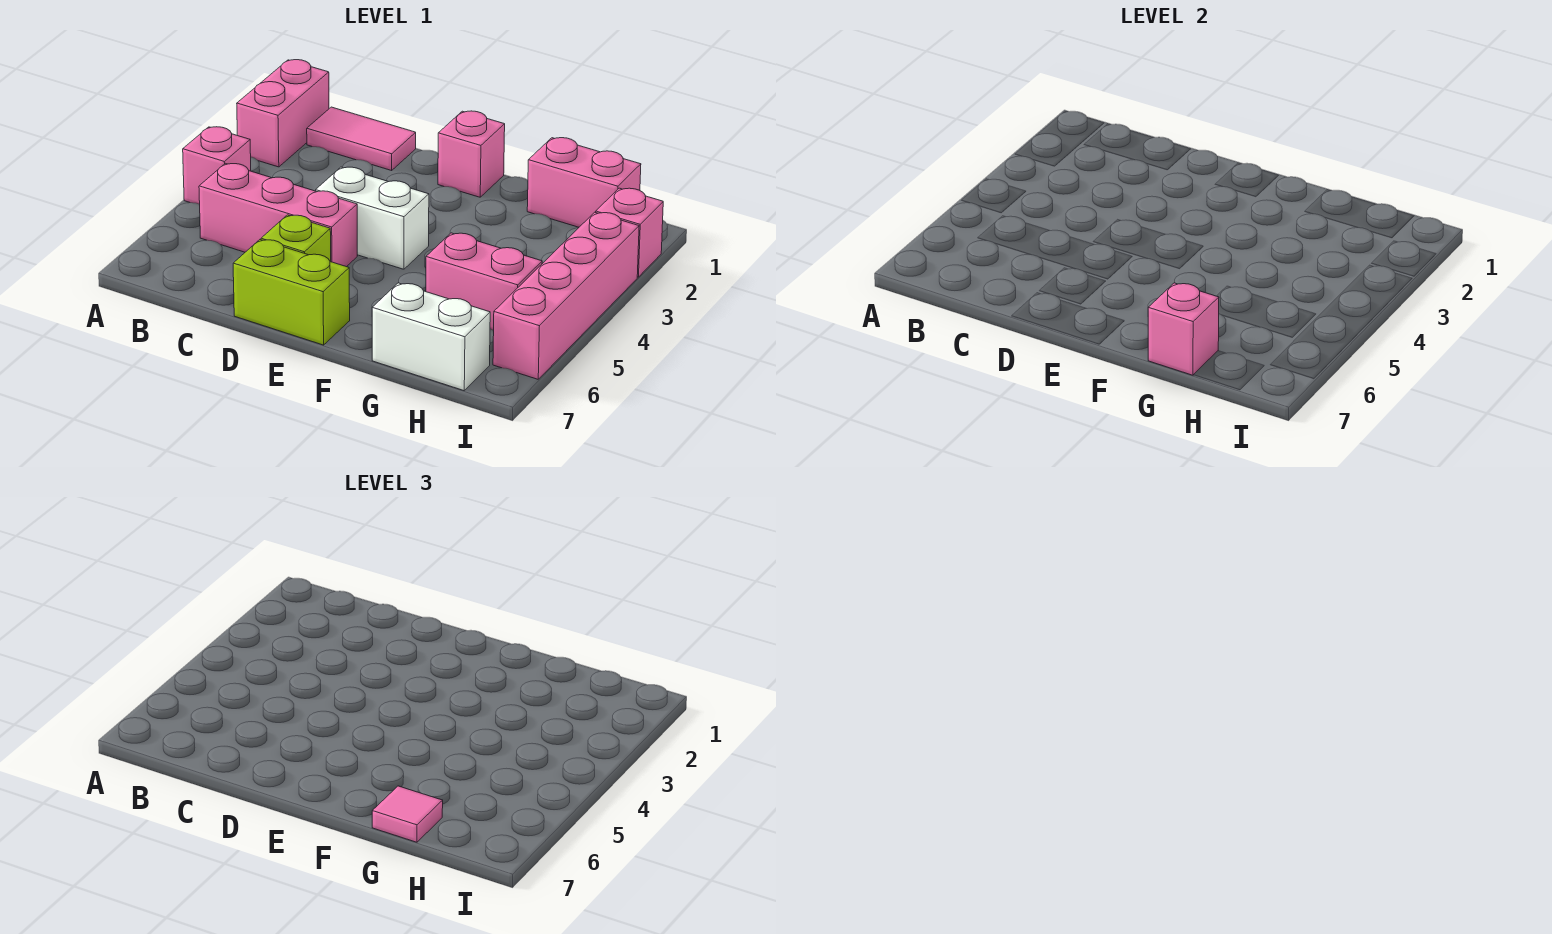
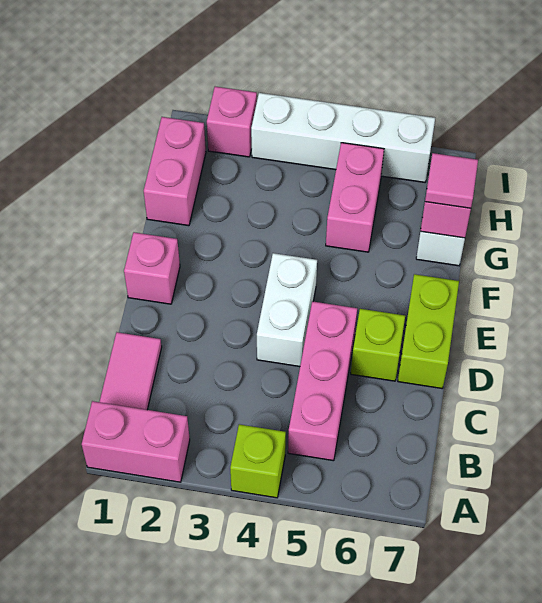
pink 1x1 brick [183,127,251,204] -> lime 1x1 brick [230,424,286,498]
pink 1x4 brick [493,212,639,379] -> white 1x4 brick [251,93,435,182]

